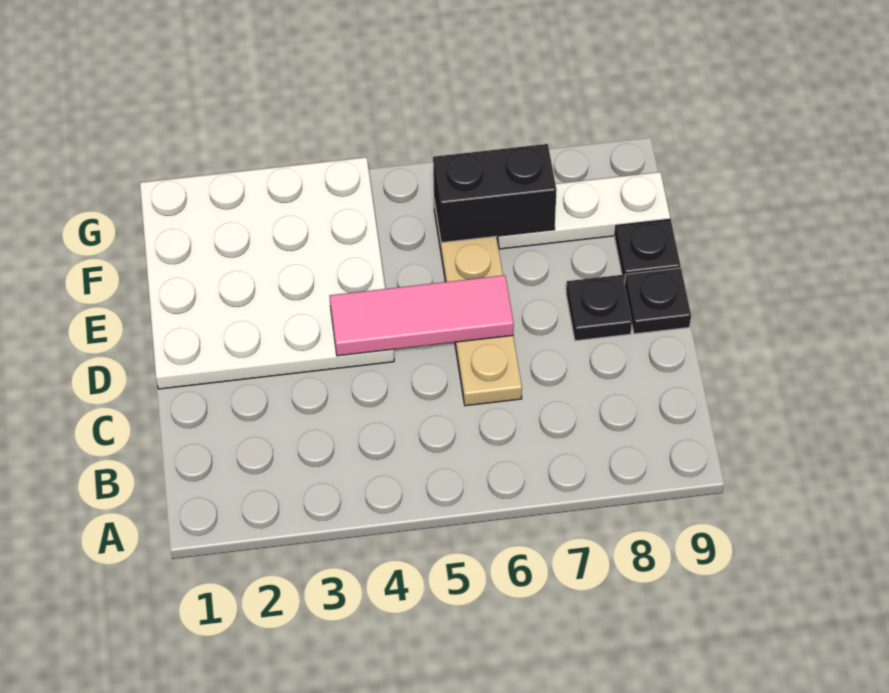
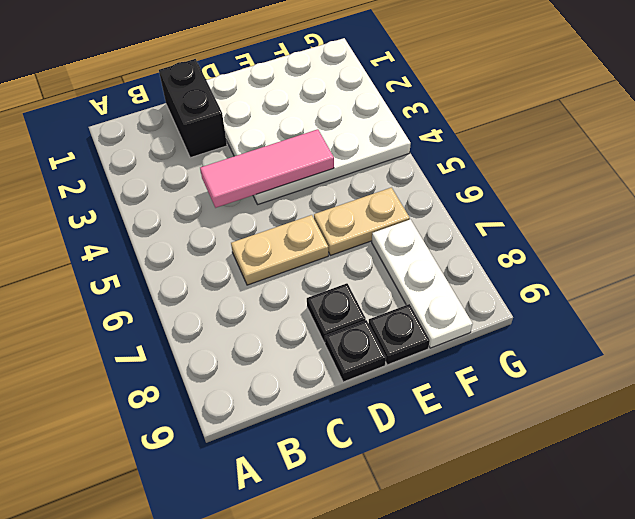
pink 1x3 tile [330,275,514,356] -> pink 1x3 tile turned to [200,129,334,208]
black 1x2 brick [433,144,557,243] -> black 1x2 brick moved to [159,59,227,158]

